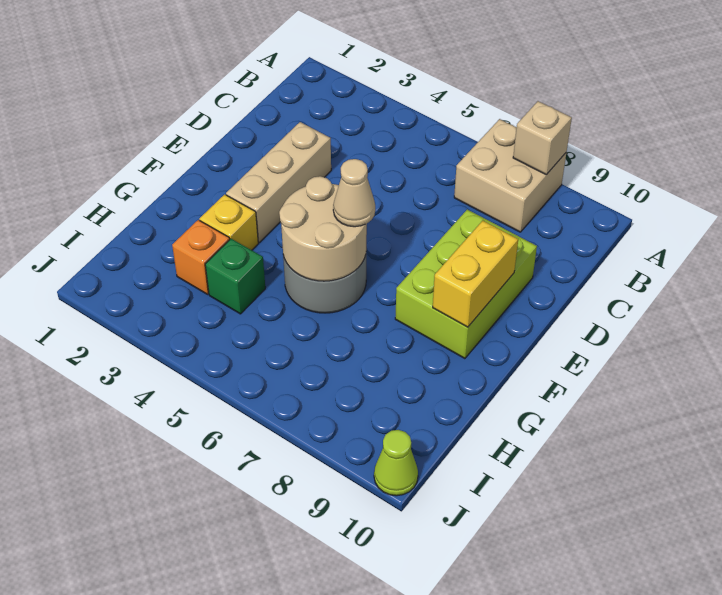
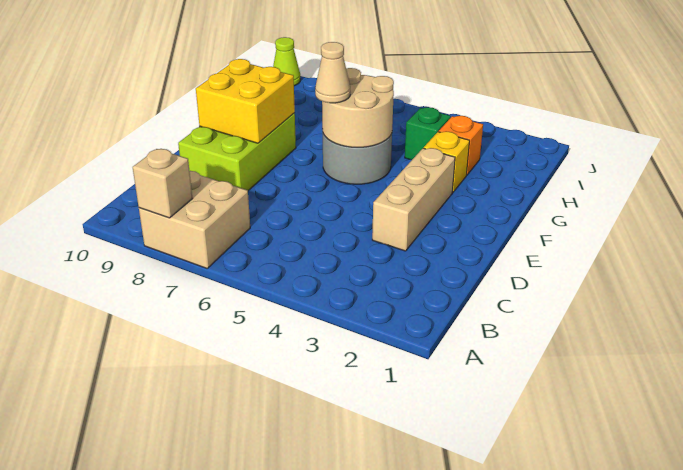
yellow 1x2 brick [433,221,518,327] -> yellow 2x2 brick [196,59,295,143]

